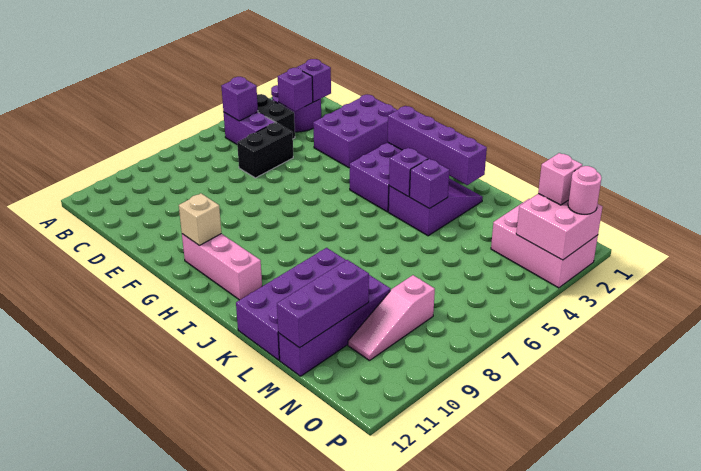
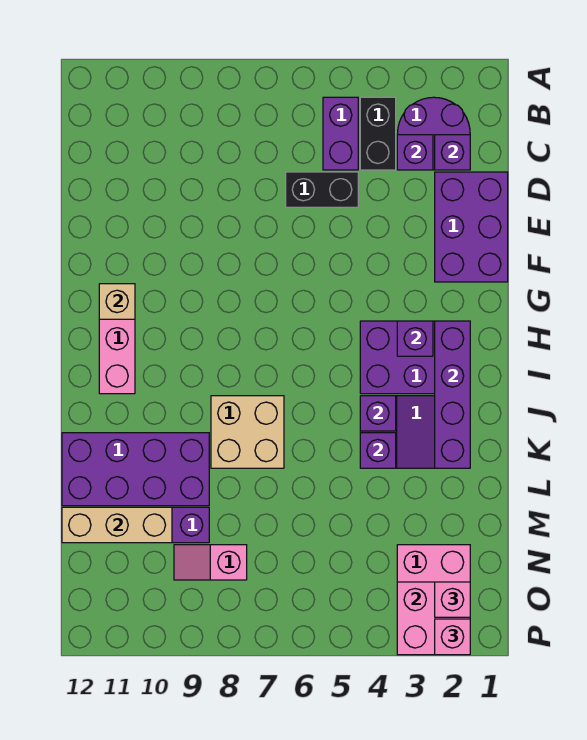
purple 1x1 brick [221,77,258,121] -> purple 1x1 brick moved to [397,321,433,356]
purple 2x3 brick [313,95,397,168] -> purple 2x3 brick turned to [435,172,508,282]
none -> tan 2x2 brick [211,396,284,468]
purple 1x3 brick [277,260,369,348] -> tan 1x3 brick [62,507,172,543]
pink 1x3 slope [348,275,435,361] -> pink 1x2 slope [174,545,247,580]
pink 1x1 round brick [568,166,601,214] -> pink 1x1 brick [435,619,470,655]

